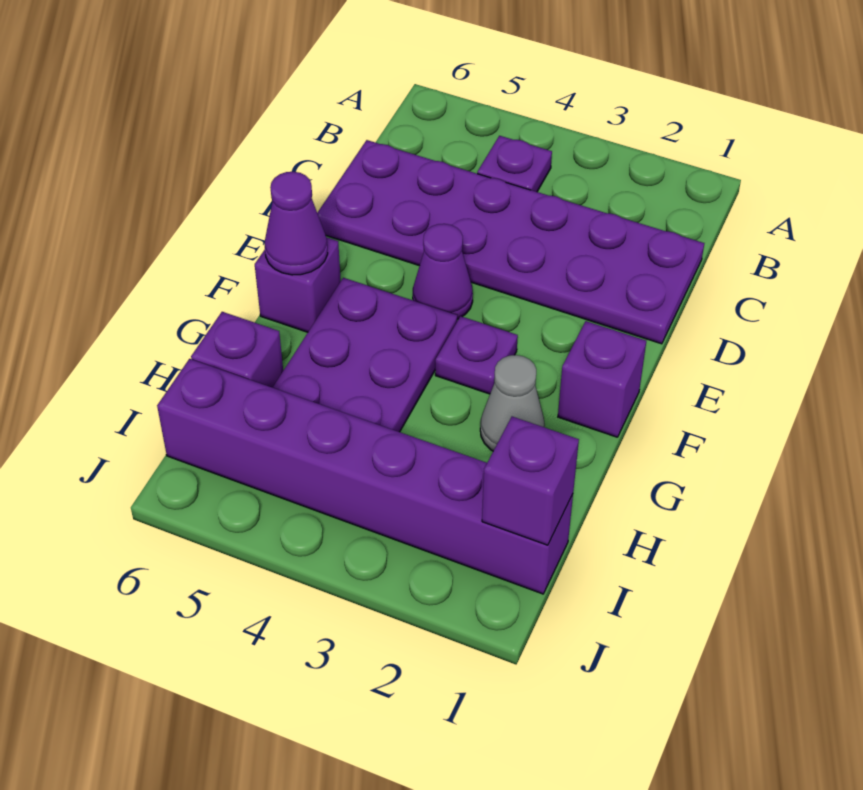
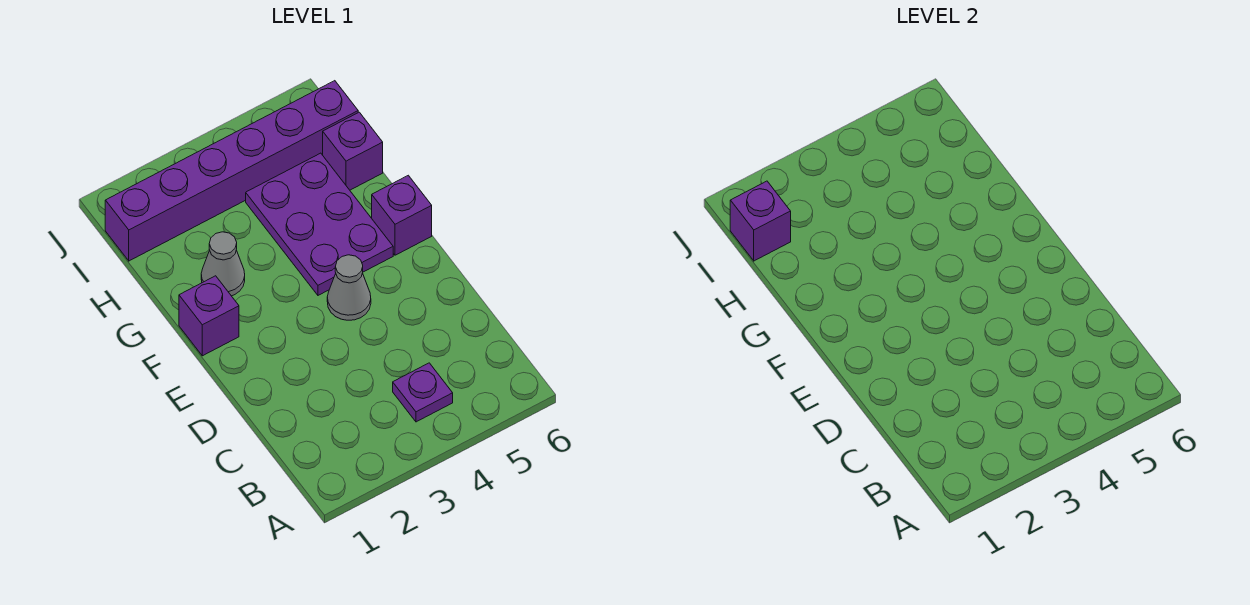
purple 2x6 plate [317,140,704,344] -> none
purple 1x1 cone [413,224,473,319] -> grey 1x1 cone [327,255,371,320]
purple 1x1 plate [435,316,518,394] -> none
purple 1x1 cone [265,172,328,275] -> none

